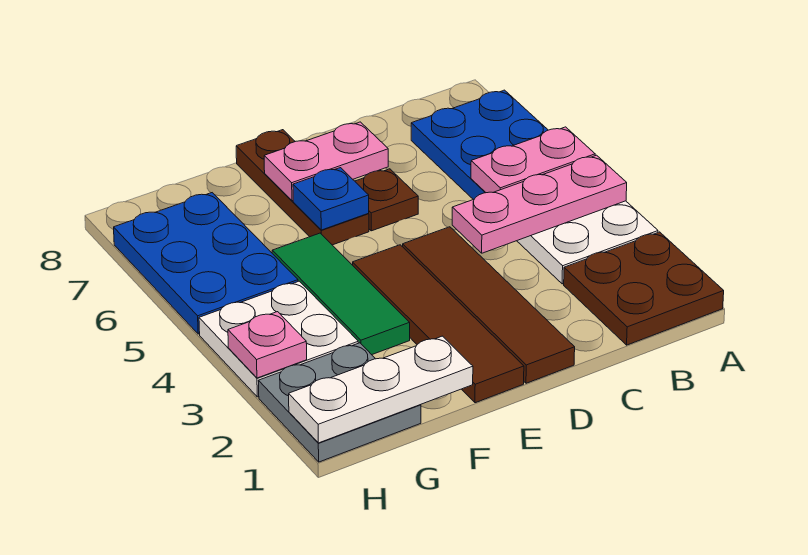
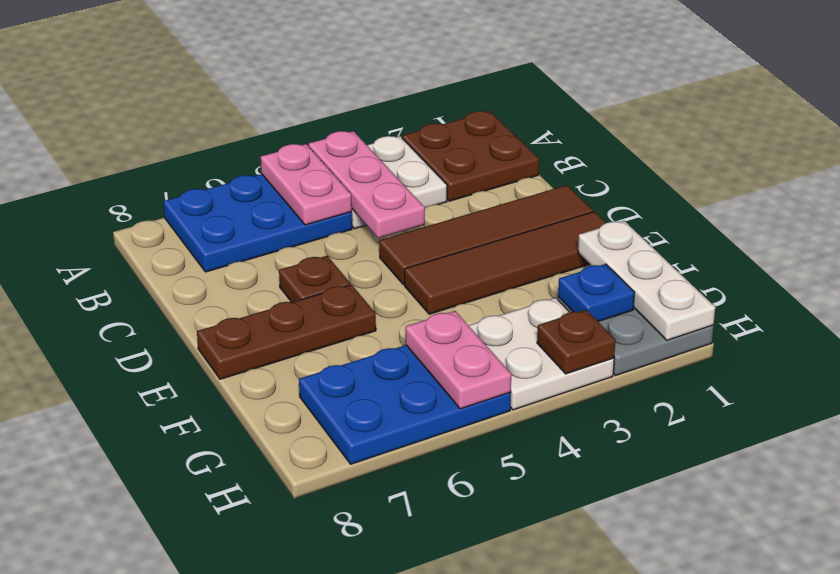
pink 1x2 plate [264,122,388,201] -> pink 1x2 plate moved to [406,311,511,409]
blue 1x1 plate [293,168,369,230] -> blue 1x1 plate moved to [558,264,634,321]
green 1x3 tile [272,233,410,355] -> none
pink 1x1 plate [228,312,307,378] -> brown 1x1 plate [537,310,615,374]

